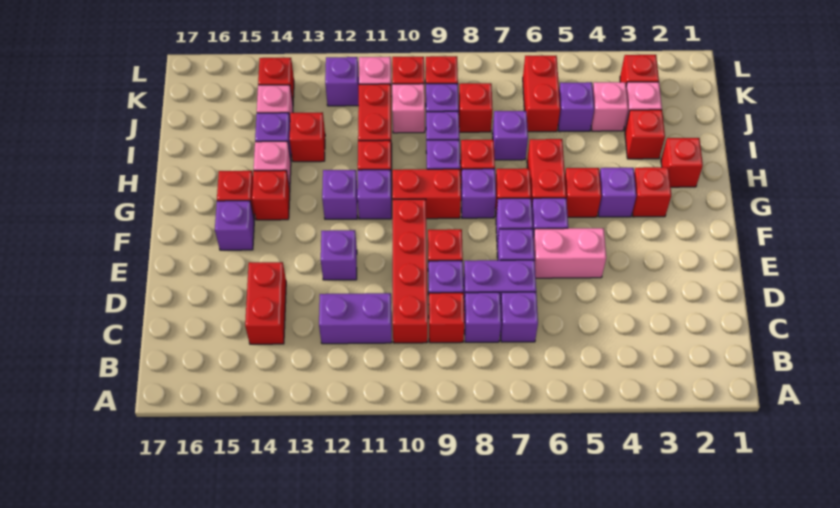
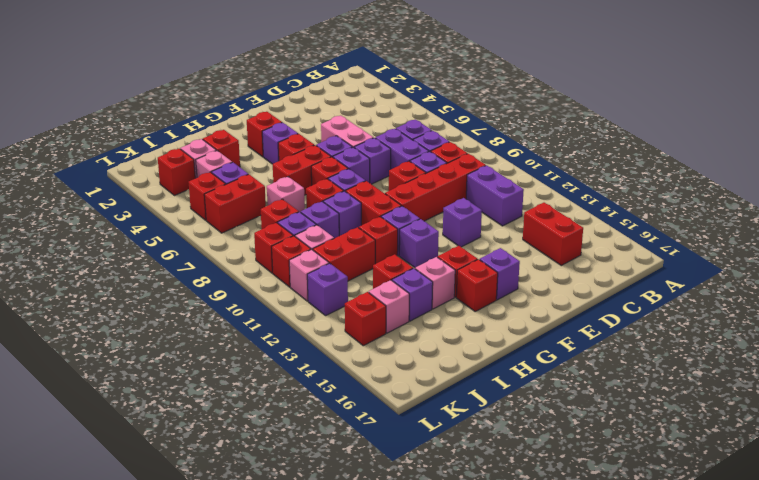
red 1x2 brick [245,262,286,344] -> red 1x2 brick turned to [523,203,583,265]
red 1x1 brick [661,138,703,187] -> red 1x1 brick moved to [189,172,226,220]
purple 1x1 brick [492,111,528,160] -> pink 1x1 brick [267,177,305,212]

